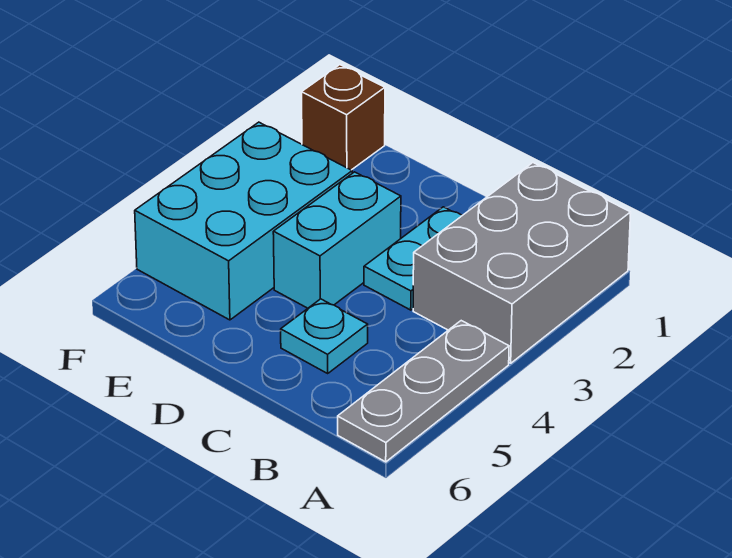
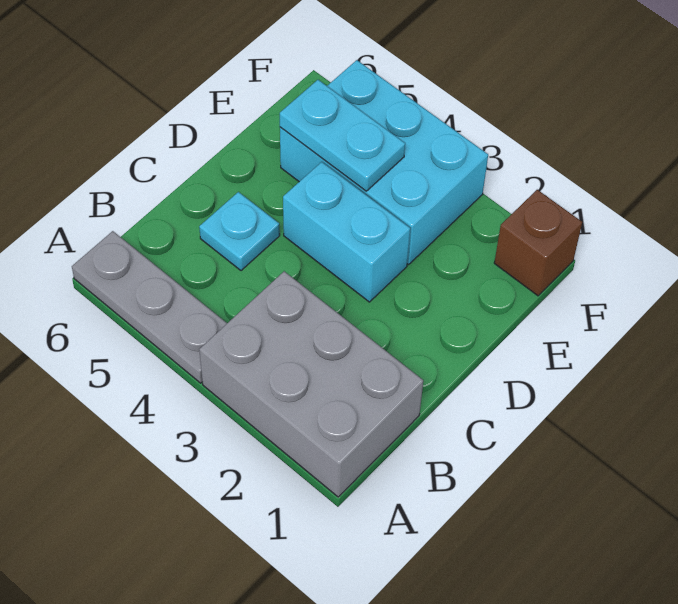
cyan 1x2 plate [364,207,462,310] -> cyan 1x2 plate moved to [280,80,405,191]

